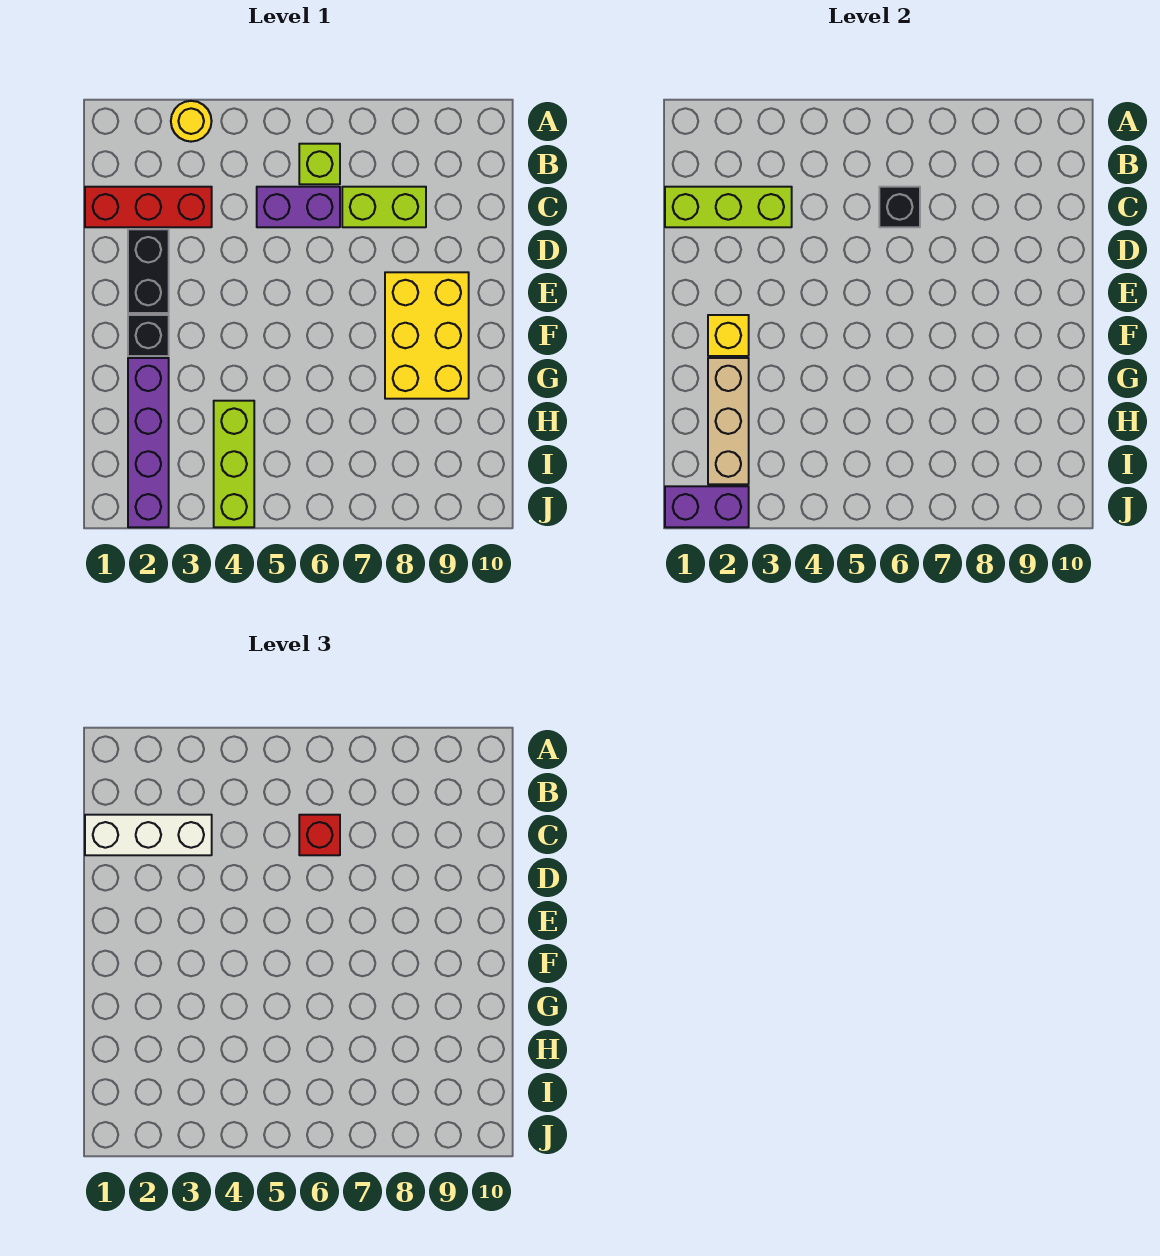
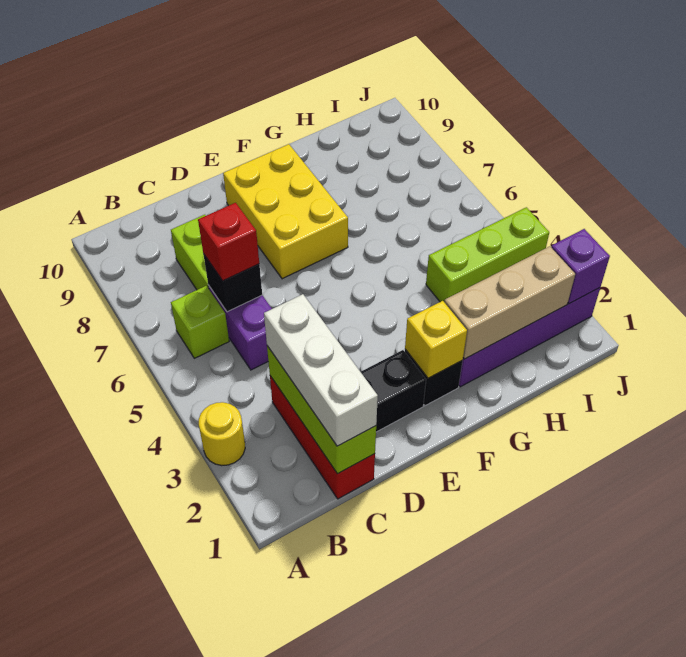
yellow 2x3 brick [385,272,469,399] -> yellow 2x3 brick turned to [223,144,348,279]
purple 1x2 brick [665,486,749,527] -> purple 1x1 brick [551,229,610,304]

